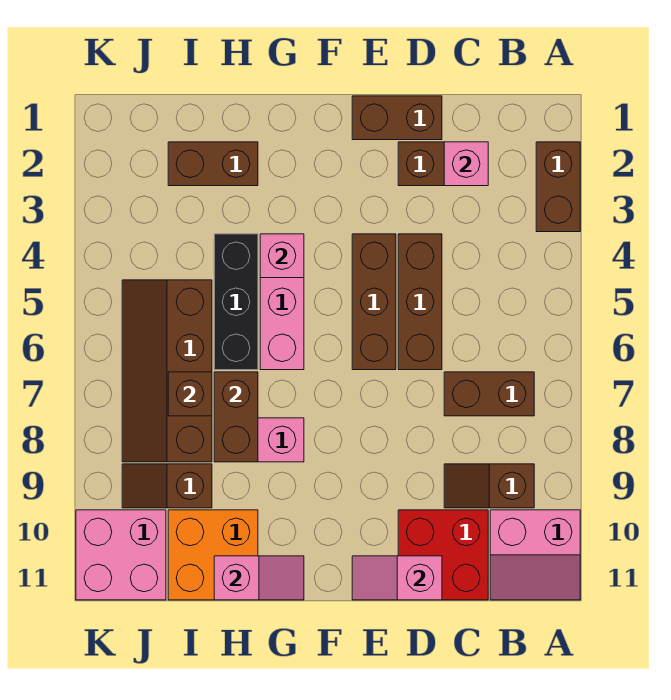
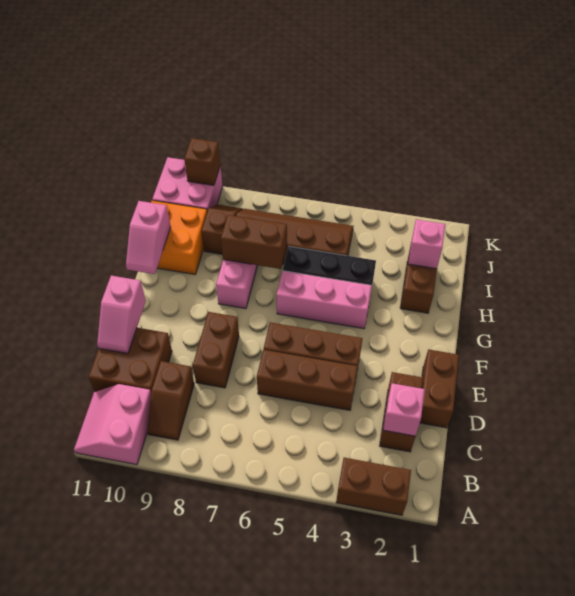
brown 1x2 brick [444,372,534,416] -> brown 1x2 brick moved to [193,312,239,388]
brown 1x2 slope [444,464,534,508] -> brown 1x2 slope turned to [147,361,194,440]
red 2x2 brick [398,510,488,600] -> brown 2x2 brick [89,328,172,392]
pink 1x2 slope [352,556,442,600] -> pink 1x2 slope turned to [97,276,146,354]
pink 1x1 brick [260,234,304,278] -> pink 1x1 brick moved to [408,219,445,269]
brown 1x1 brick [168,372,212,416] -> brown 1x1 brick moved to [184,138,220,185]

